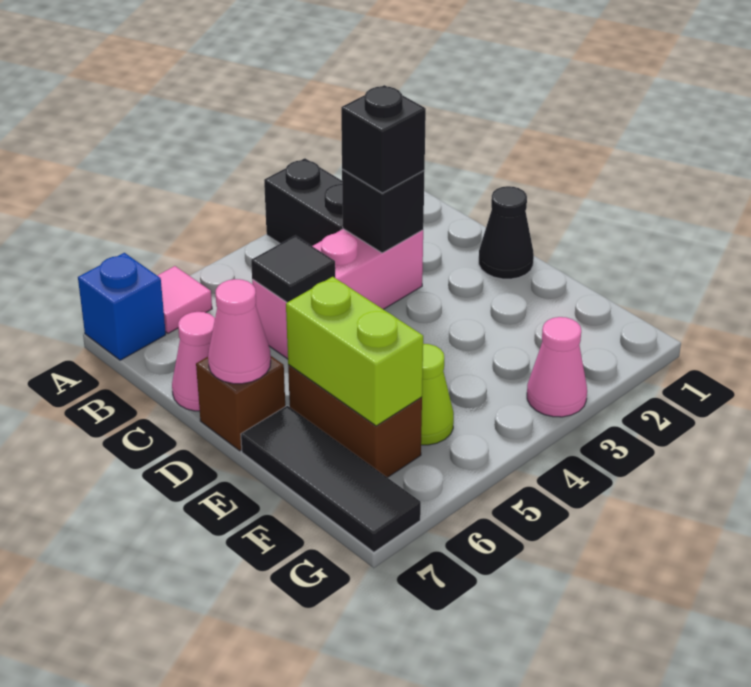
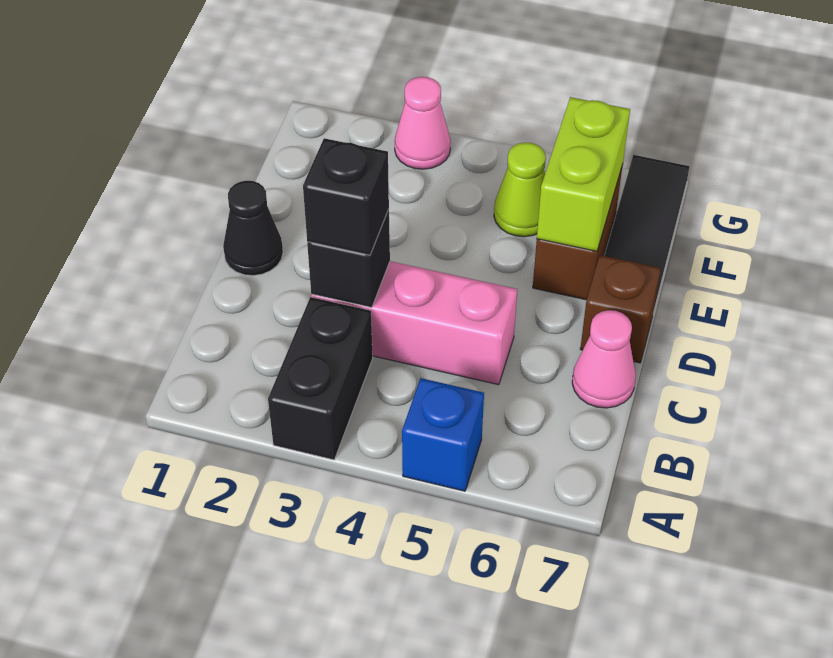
pink 1x1 tile [157,266,212,333] -> none
blue 1x1 brick [78,253,166,360] -> blue 1x1 brick moved to [402,378,484,491]
black 1x1 tile [251,236,335,302] -> none
pink 1x1 cone [208,279,271,384] -> none

